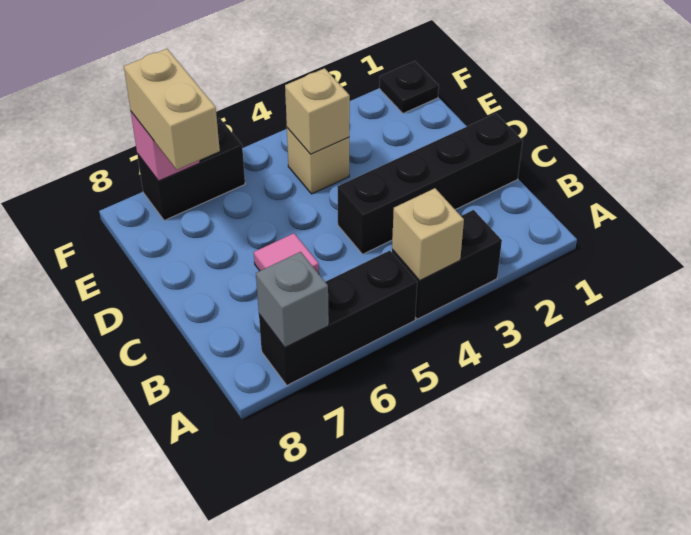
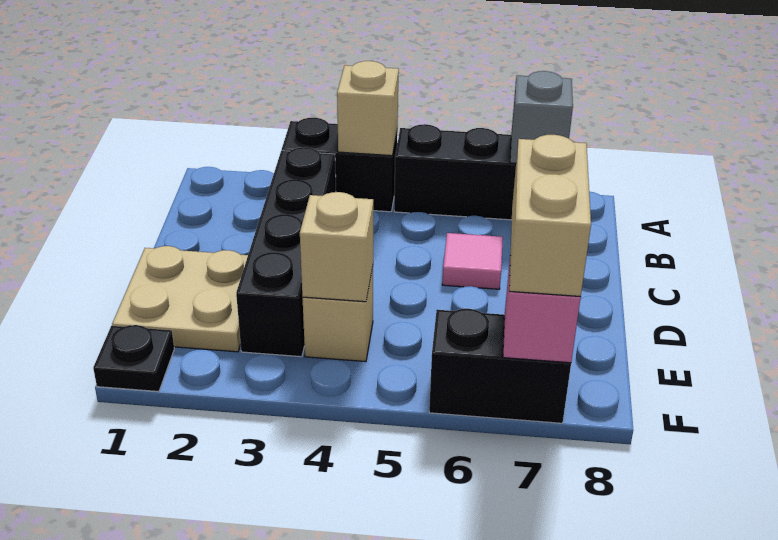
black 1x4 brick [337,113,523,254] -> black 1x4 brick turned to [236,147,336,357]
none -> tan 2x2 plate [112,246,248,352]

